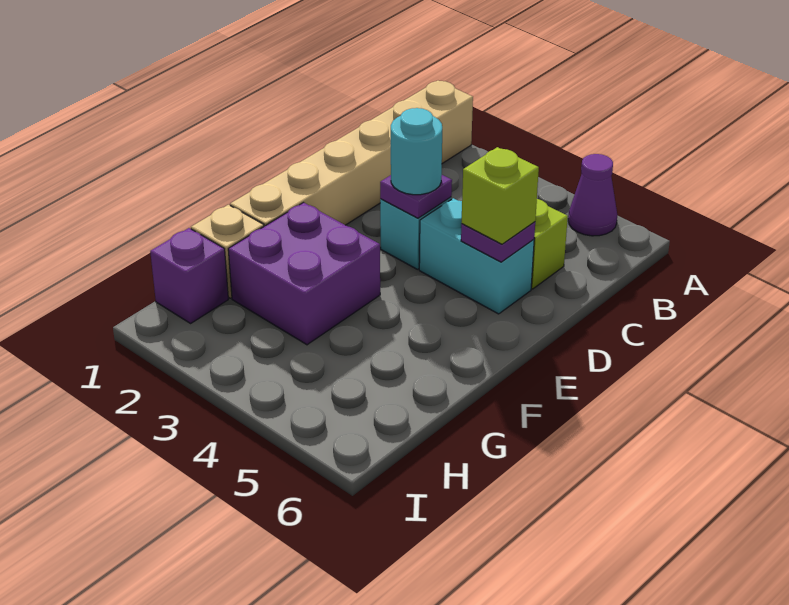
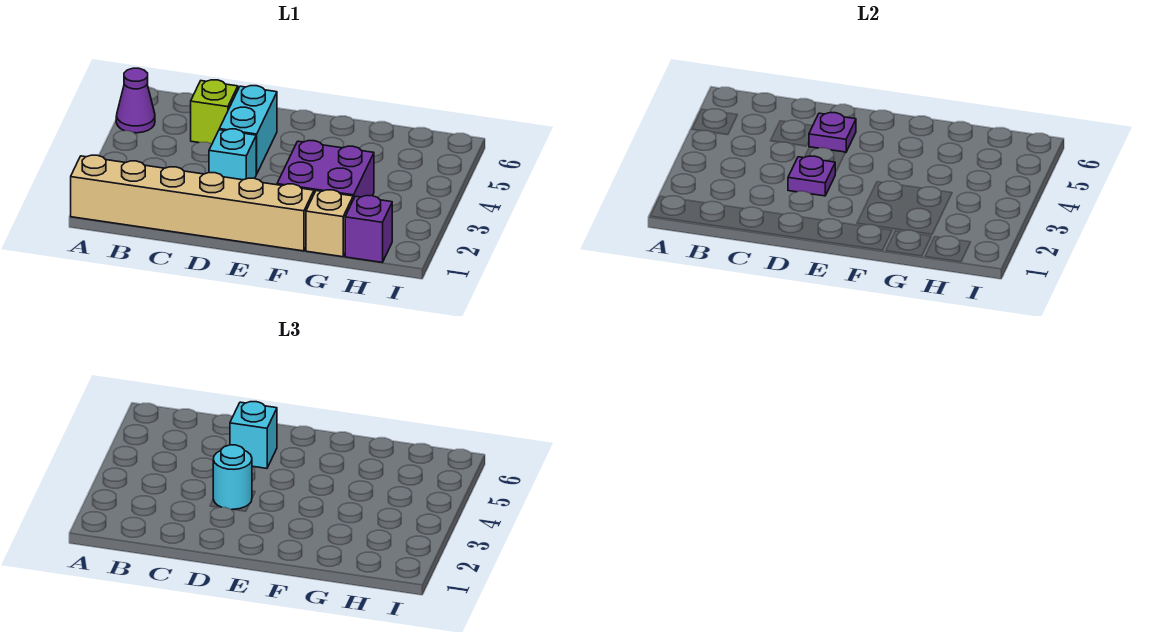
lime 1x1 brick [462,147,539,244] -> cyan 1x1 brick [230,402,277,468]

